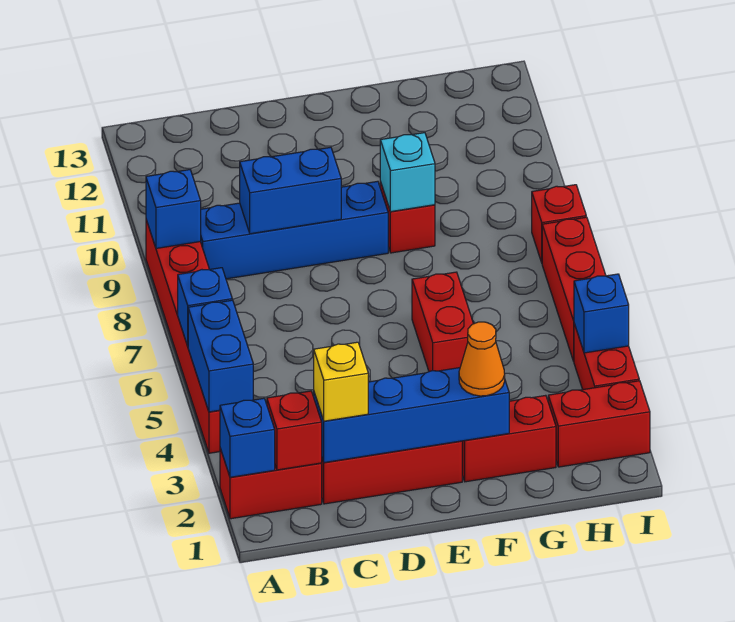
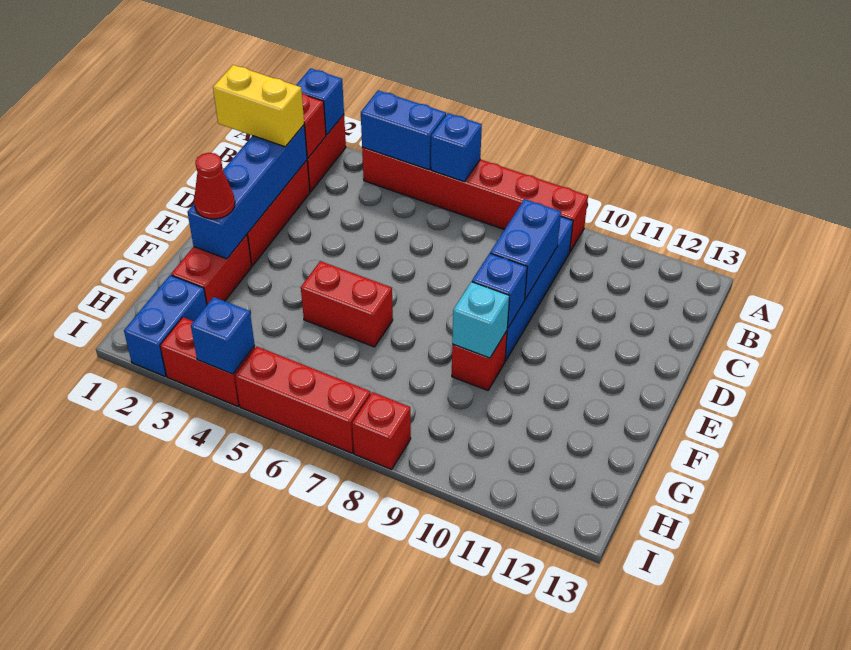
blue 1x1 brick [146,170,201,248] -> blue 1x1 brick moved to [472,253,527,328]
yellow 1x1 brick [314,342,368,421] -> yellow 1x2 brick [213,65,304,147]
orange 1x1 cone [459,322,505,396] -> red 1x1 cone [194,153,235,219]
red 1x2 brick [548,381,650,467] -> blue 1x2 brick [124,275,207,376]

